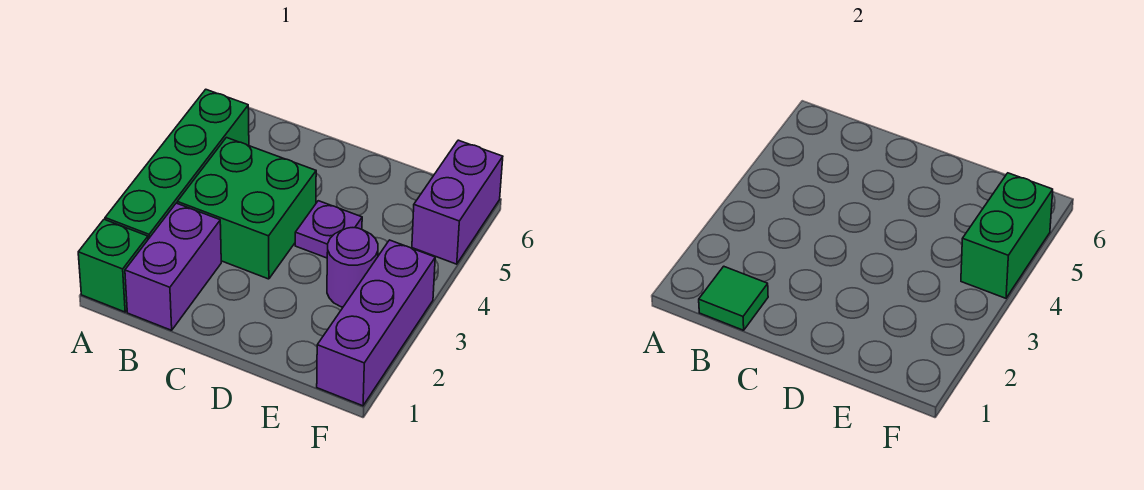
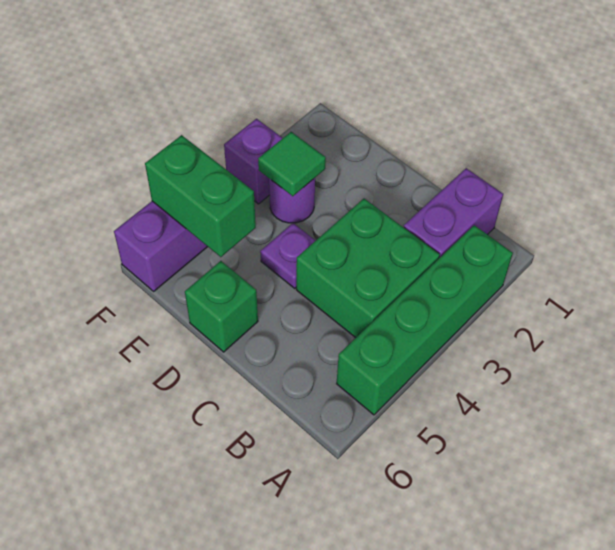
green 1x1 brick [78,219,148,312] -> green 1x1 brick moved to [185,261,258,352]
green 1x1 tile [699,266,768,330] -> green 1x1 tile moved to [258,132,326,196]
purple 1x3 brick [317,240,435,406] -> purple 1x1 brick [224,119,283,204]
green 1x2 brick [961,173,1053,298] -> green 1x2 brick turned to [145,135,256,257]

